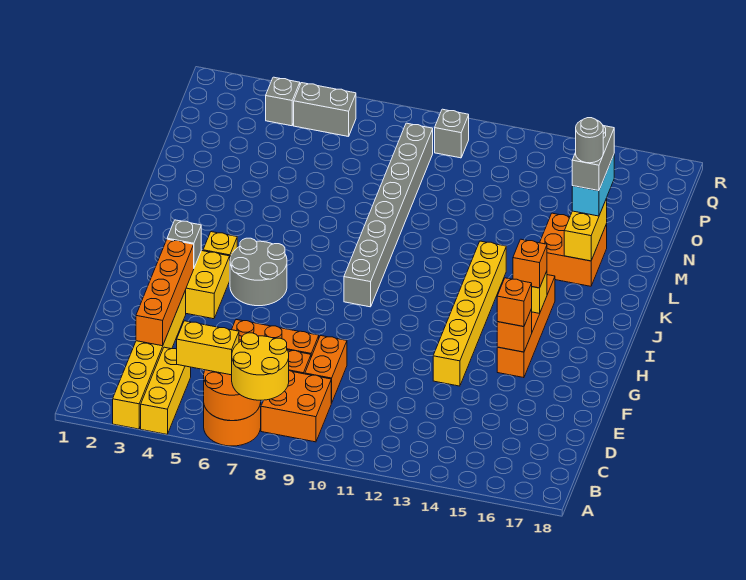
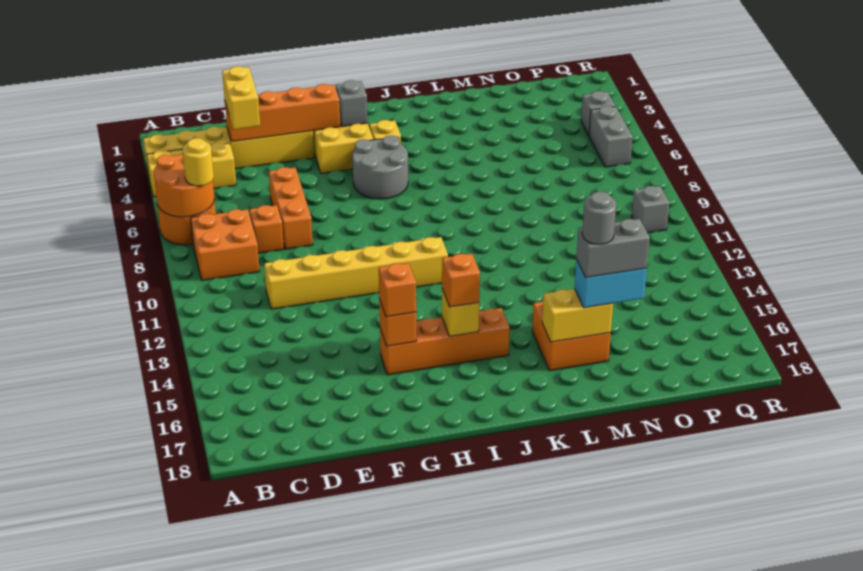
yellow 2x2 round brick [232,333,289,400] -> yellow 1x1 round brick [183,138,214,186]
yellow 1x2 brick [177,321,239,375] -> yellow 1x2 brick moved to [222,66,260,129]
orange 1x2 brick [305,335,347,403] -> none
yellow 1x6 brick [433,241,506,386] -> yellow 1x6 brick moved to [264,237,448,309]
grey 1x8 brick [344,123,433,307] -> none

